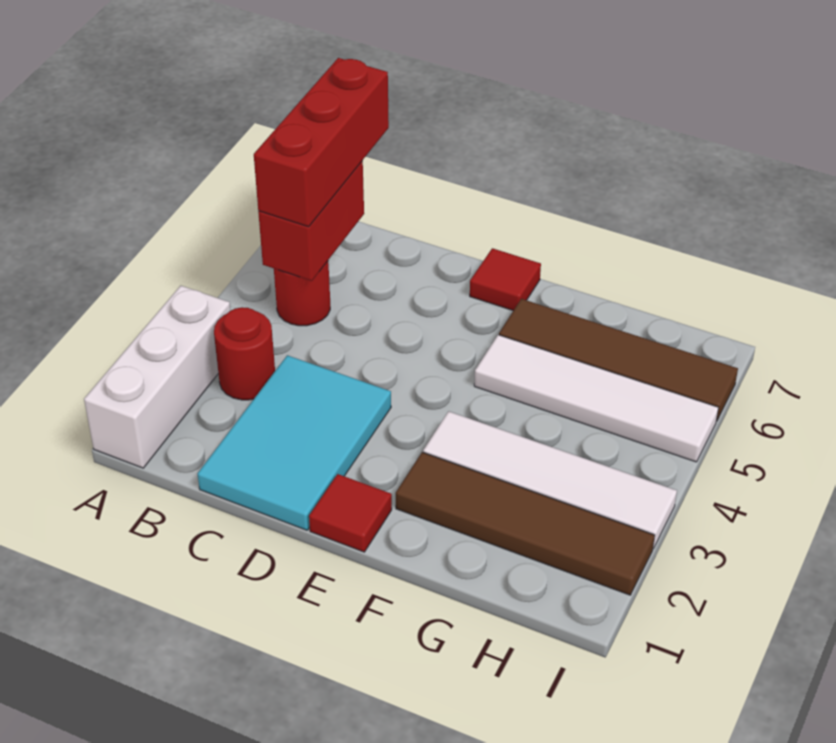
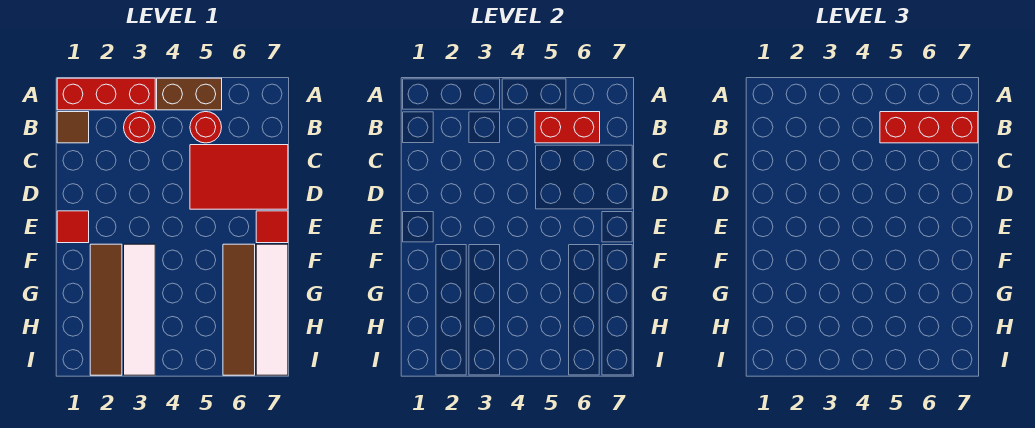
white 1x3 brick [84,286,230,468] -> red 1x3 brick [57,78,155,110]
none -> brown 1x2 brick [157,78,222,110]
none -> brown 1x1 tile [57,112,89,143]
cyan 2x3 tile [198,355,391,530] -> none
none -> red 2x3 tile [190,145,288,209]
white 1x4 tile [474,335,719,462] -> white 1x4 tile moved to [256,244,288,375]

